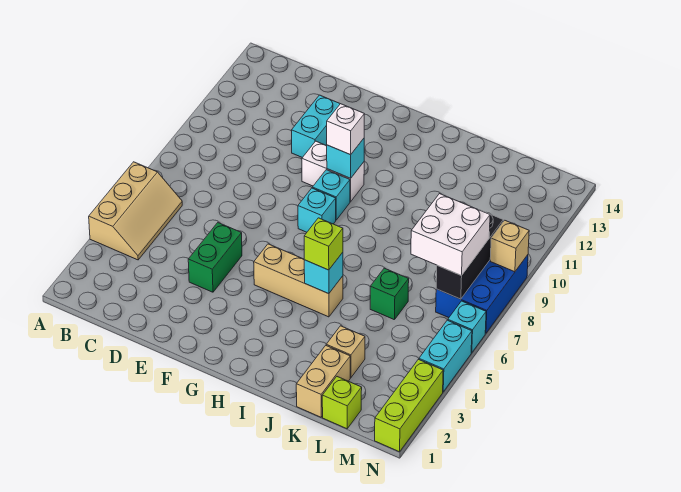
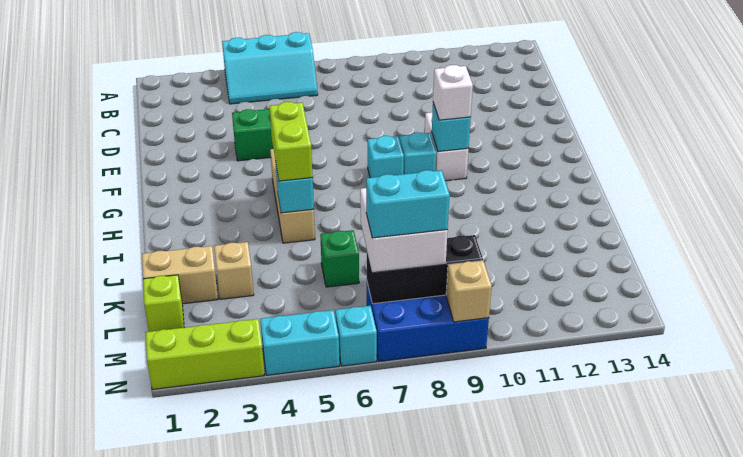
tan 2x3 slope [89,162,182,260] -> cyan 2x3 slope [222,32,318,104]
cyan 1x2 brick [292,95,340,158] -> cyan 1x2 brick moved to [366,170,450,238]
lime 1x1 brick [304,218,343,270] -> lime 1x2 brick [270,102,313,181]

